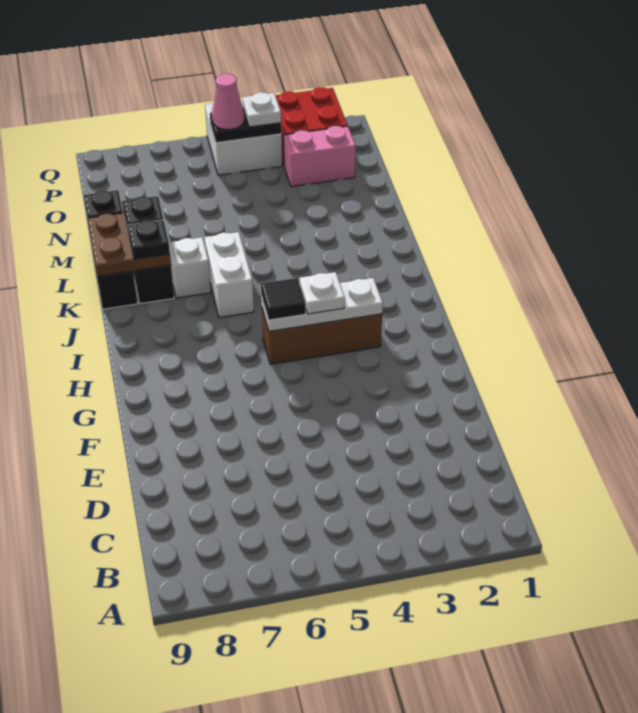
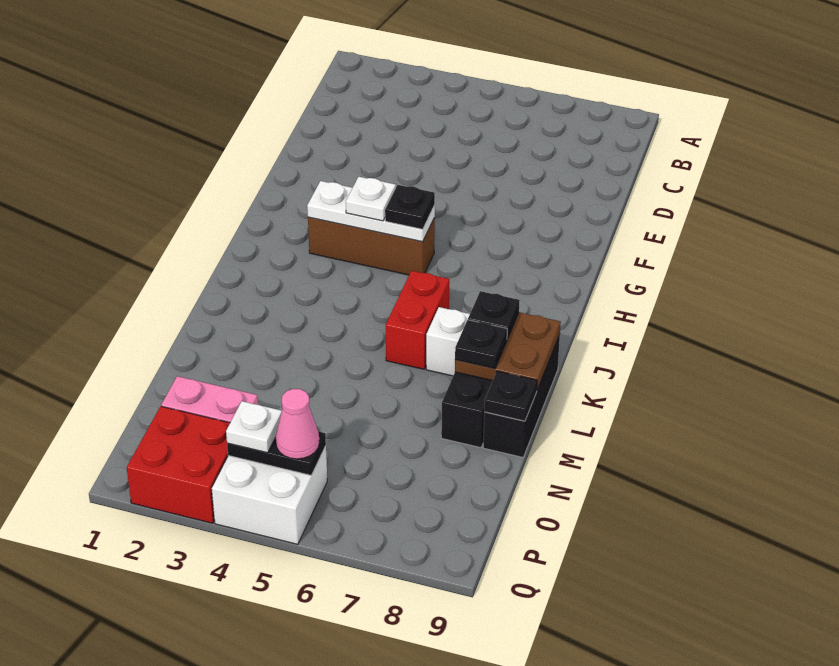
black 1x1 tile [261,278,306,320] -> black 1x1 plate [385,185,435,229]
white 1x2 brick [204,232,254,318] -> red 1x2 brick [386,271,449,369]

